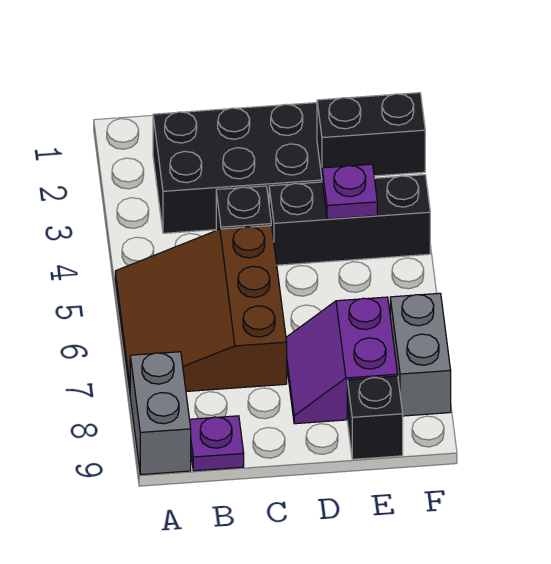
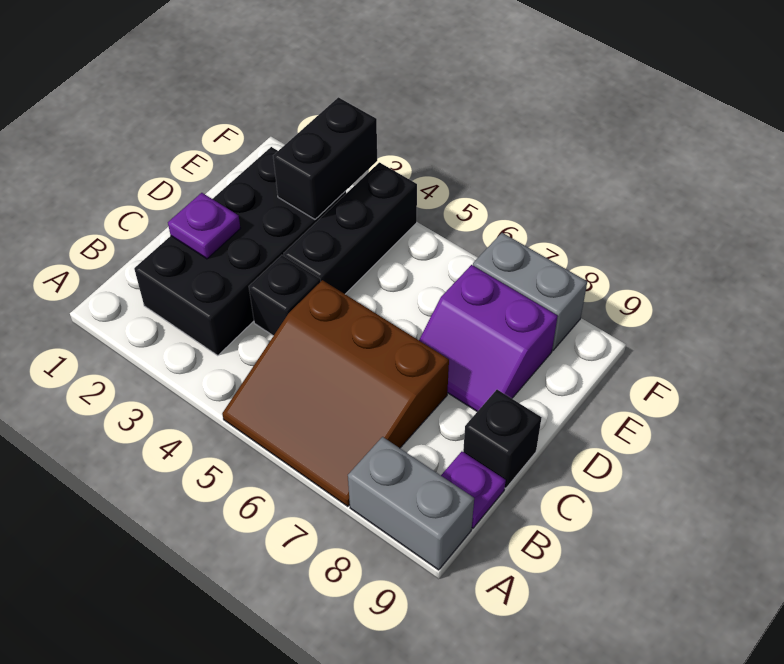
purple 1x1 plate [322,164,377,219] -> purple 1x1 plate moved to [168,193,241,259]
black 1x1 brick [347,376,403,459] -> black 1x1 brick moved to [463,390,542,488]

